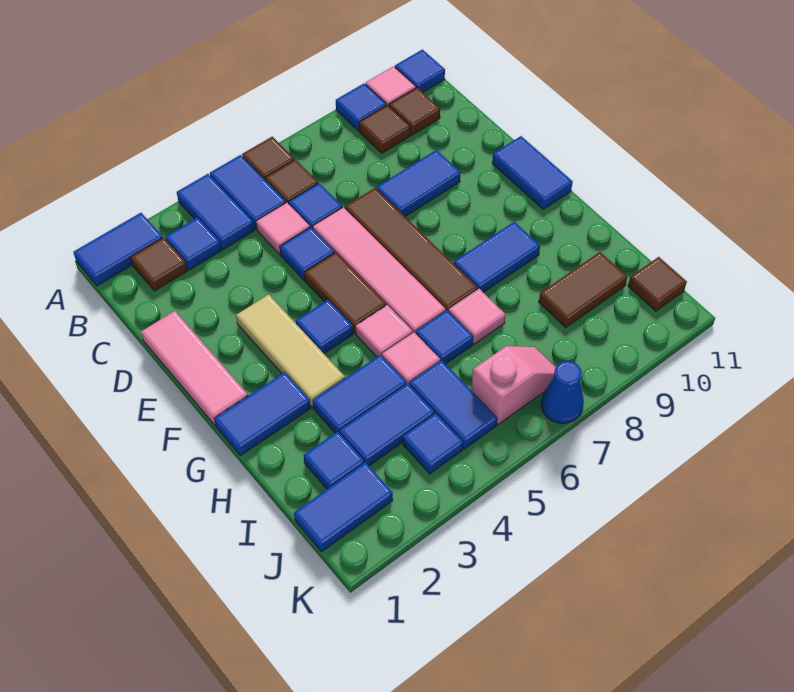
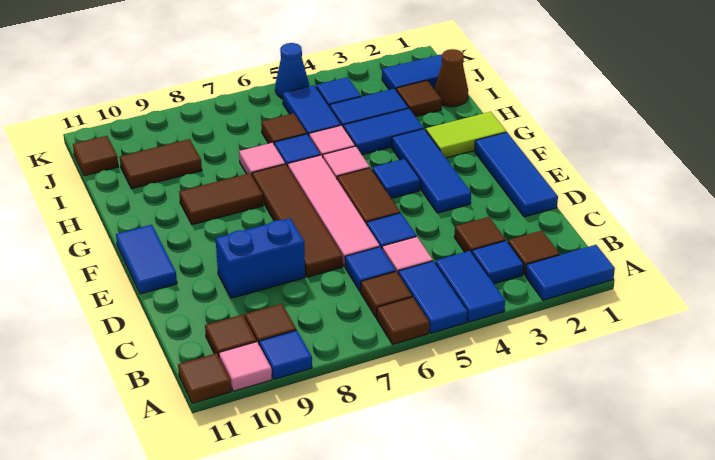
blue 1x1 tile [395,50,445,92] -> brown 1x1 tile [178,353,231,403]
none -> brown 1x1 tile [454,217,506,252]
pink 1x3 tile [141,311,248,425] -> blue 1x3 tile [475,132,558,217]
blue 1x2 tile [377,150,460,216] -> blue 1x2 brick [216,218,305,298]
tan 1x3 tile [236,294,345,407] -> blue 1x3 tile [392,129,471,213]
blue 1x2 tile [214,372,310,455] -> lime 1x2 tile [426,112,506,158]
blue 1x2 tile [454,222,540,292] -> brown 1x2 tile [179,173,263,225]
none -> brown 1x1 cone [435,49,468,107]
blue 1x1 tile [304,432,364,489] -> brown 1x1 tile [396,81,442,117]
none -> brown 1x1 tile [261,113,307,144]
pink 1x2 slope [471,346,556,425] -> none
blue 1x1 cone [541,361,584,423] -> blue 1x1 cone moved to [275,43,309,98]

